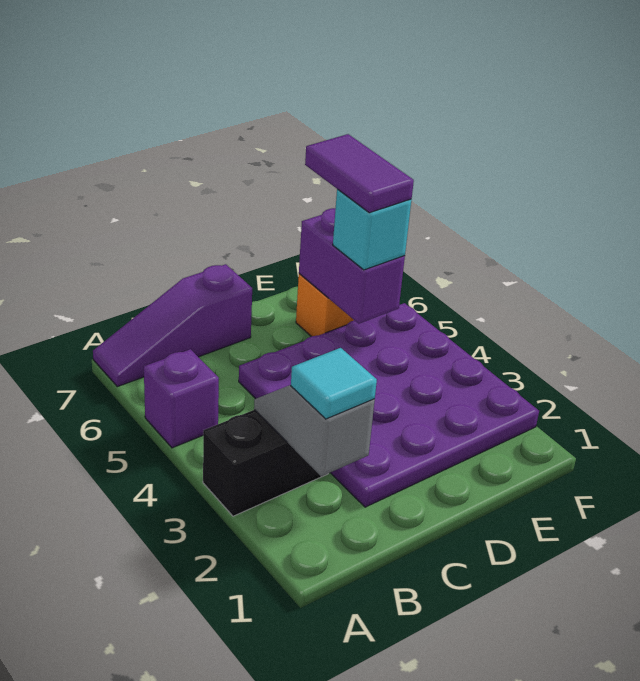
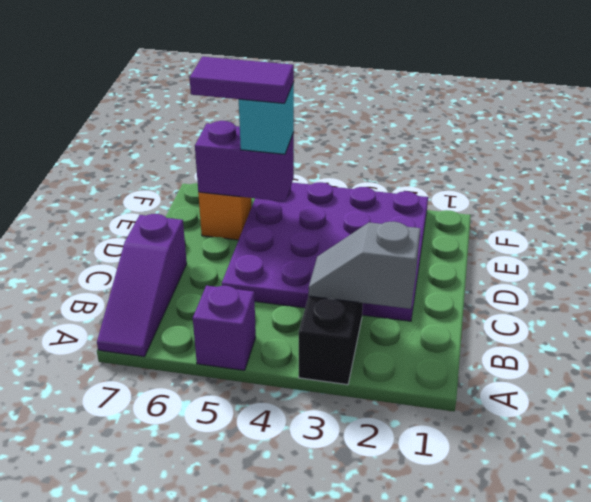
cyan 1x1 tile [291,348,377,419] -> none

